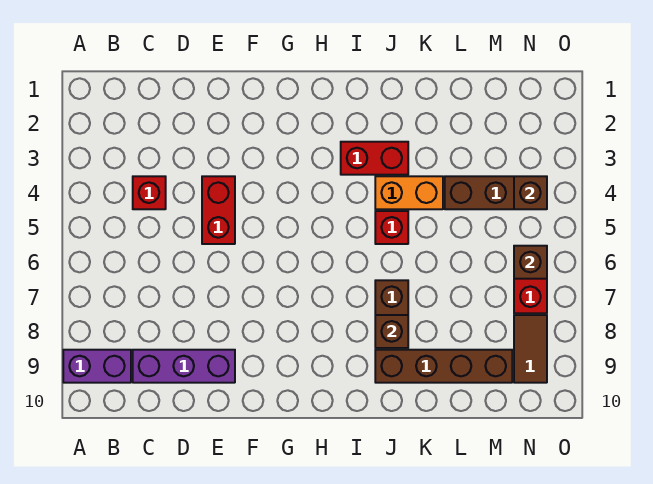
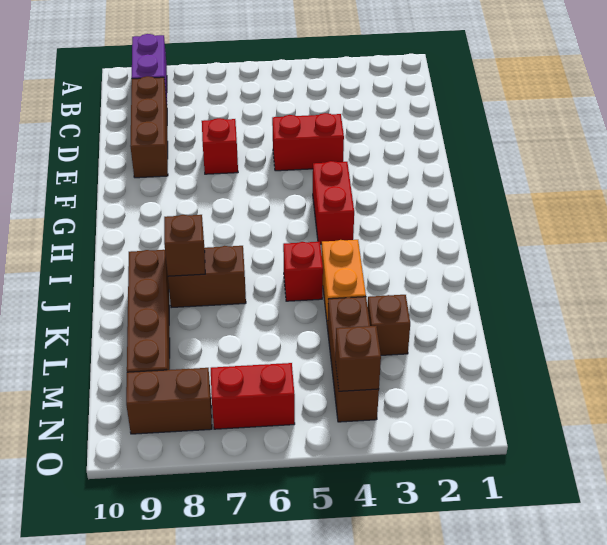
red 1x1 brick [133,176,166,209] -> red 1x1 brick moved to [202,118,238,174]
purple 1x3 brick [133,350,235,383] -> brown 1x3 brick [130,76,168,178]
red 1x2 brick [341,142,408,175] -> red 1x2 brick moved to [313,161,354,244]
brown 1x1 brick [514,246,547,279] -> brown 1x1 brick moved to [368,295,410,355]
brown 1x2 tile [514,315,547,383] -> brown 1x2 brick [126,368,212,434]

